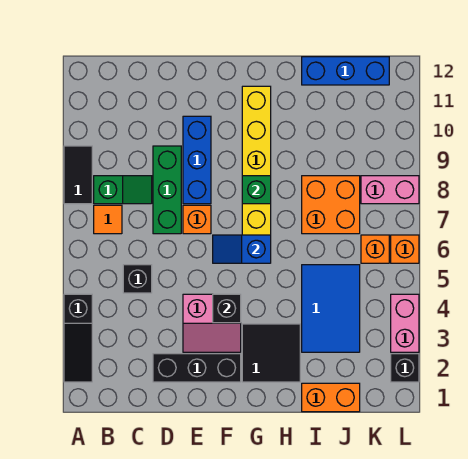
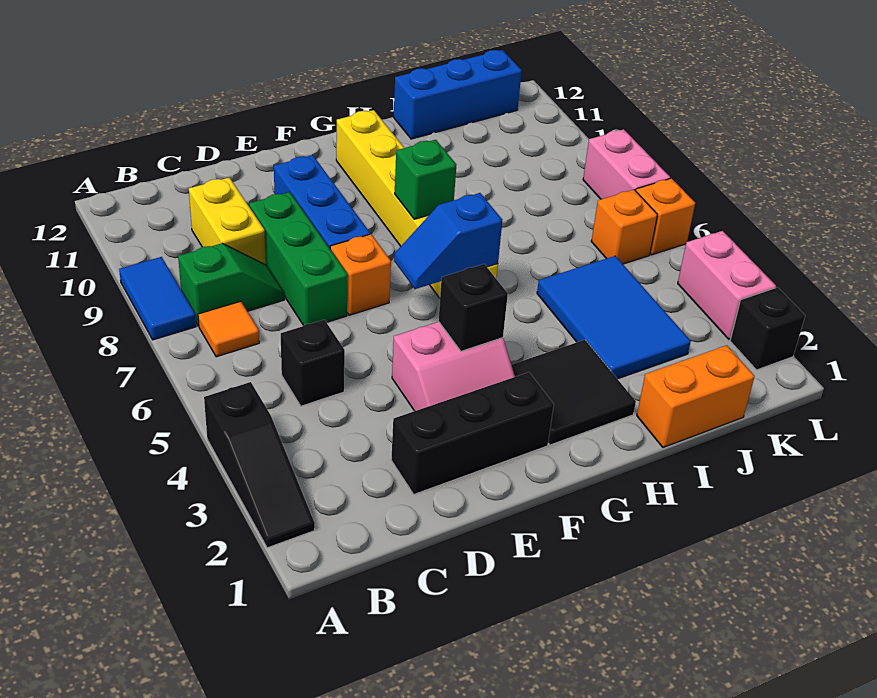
black 1x2 tile [64,146,92,204] -> blue 1x2 tile [119,257,196,340]
none -> yellow 1x2 brick [189,177,266,265]
orange 2x2 brick [302,176,360,234] -> none
pink 1x2 brick [361,176,419,204] -> pink 1x2 brick turned to [583,129,670,199]

